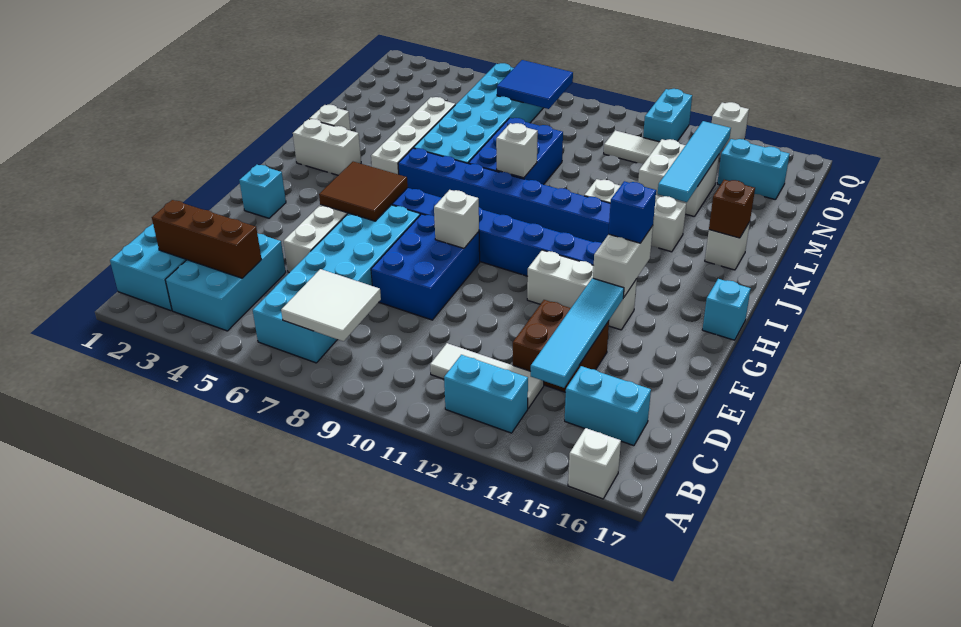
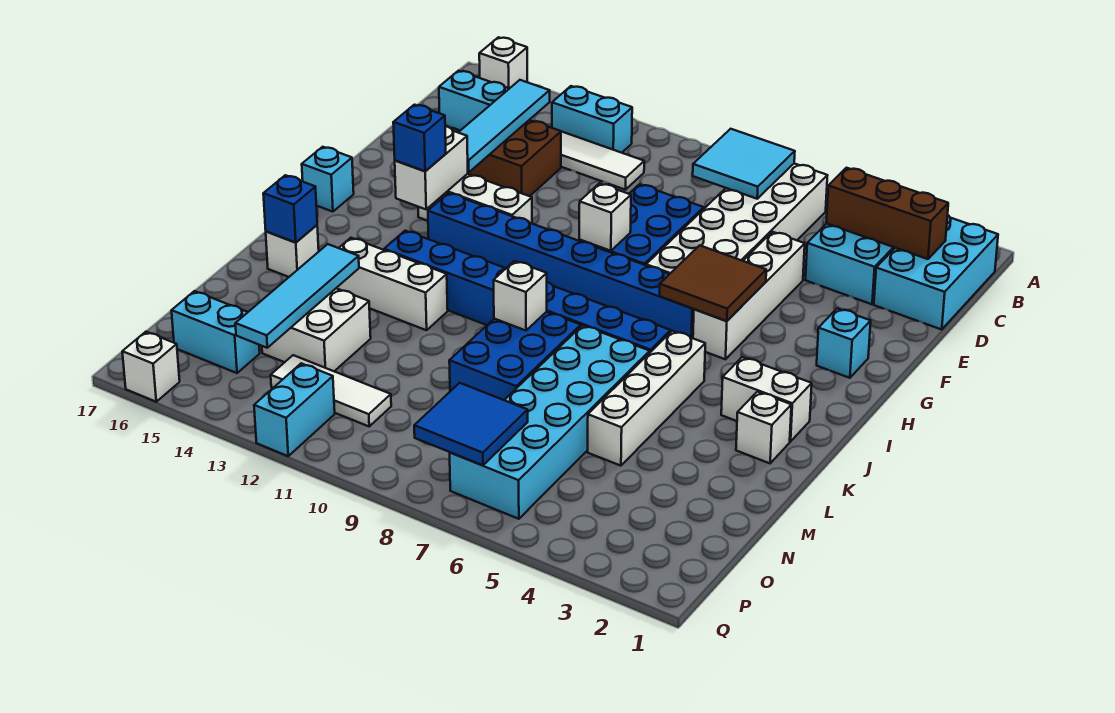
cyan 2x6 brick [253,205,420,363] -> white 2x6 brick [646,164,828,274]
white 2x2 tile [281,269,381,341] -> cyan 2x2 tile [693,129,795,199]
brown 1x1 brick [709,180,755,238] -> blue 1x1 brick [263,175,317,243]
white 1x1 brick [712,102,749,149] -> white 1x1 brick moved to [122,332,180,402]

